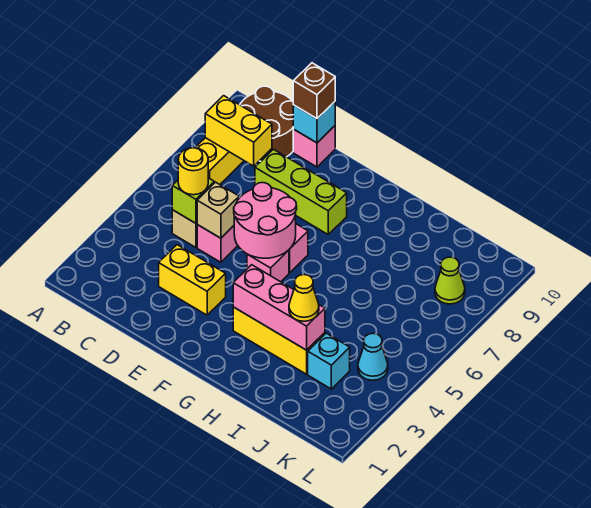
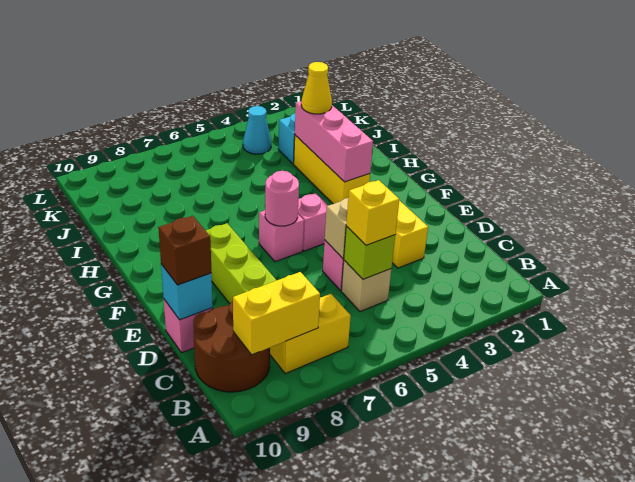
yellow 1x2 brick [205,96,272,166] -> yellow 1x2 brick turned to [233,272,320,355]
yellow 1x1 round brick [178,148,208,195] -> yellow 1x1 brick [346,180,399,245]
pink 2x2 round brick [234,183,297,258] -> pink 1x1 round brick [265,171,299,226]
lime 1x1 cone [435,257,465,304] -> none

